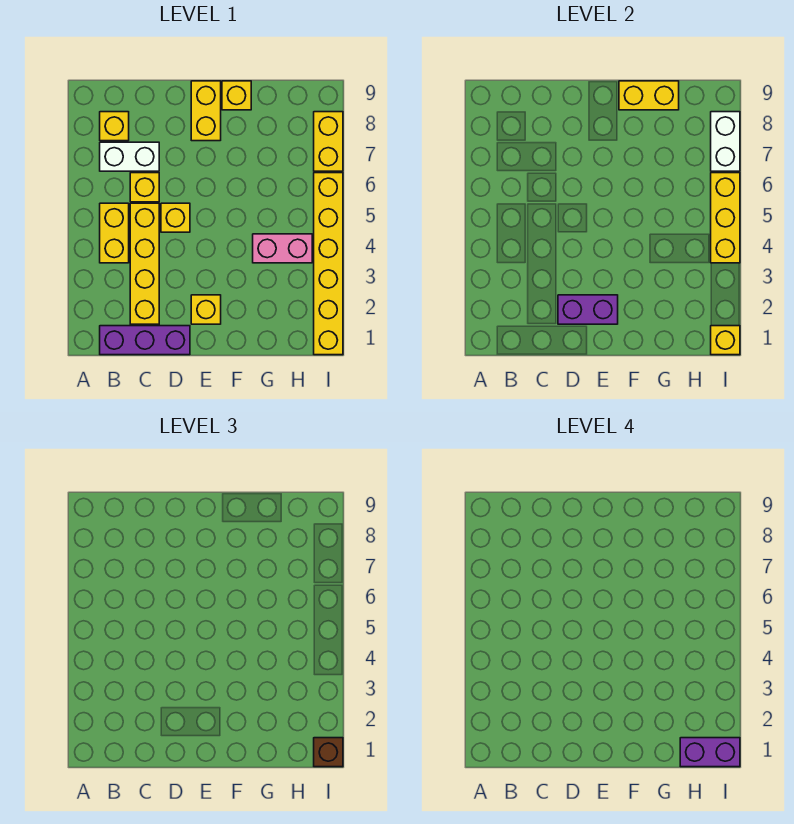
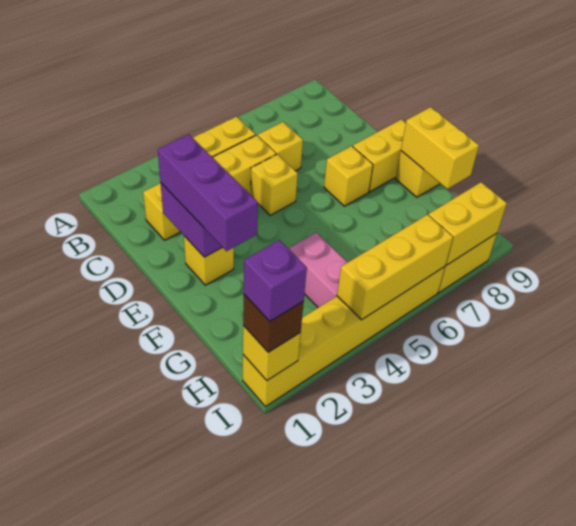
purple 1x3 brick [100,326,190,355] -> purple 1x3 brick moved to [158,134,258,251]
white 1x2 brick [100,142,159,171] -> none
yellow 1x1 brick [100,112,129,141] -> yellow 1x1 brick moved to [324,146,373,206]
purple 1x2 brick [680,738,740,767] -> purple 1x1 brick [244,240,307,321]
white 1x2 brick [711,112,740,171] -> yellow 1x2 brick [429,182,507,265]

